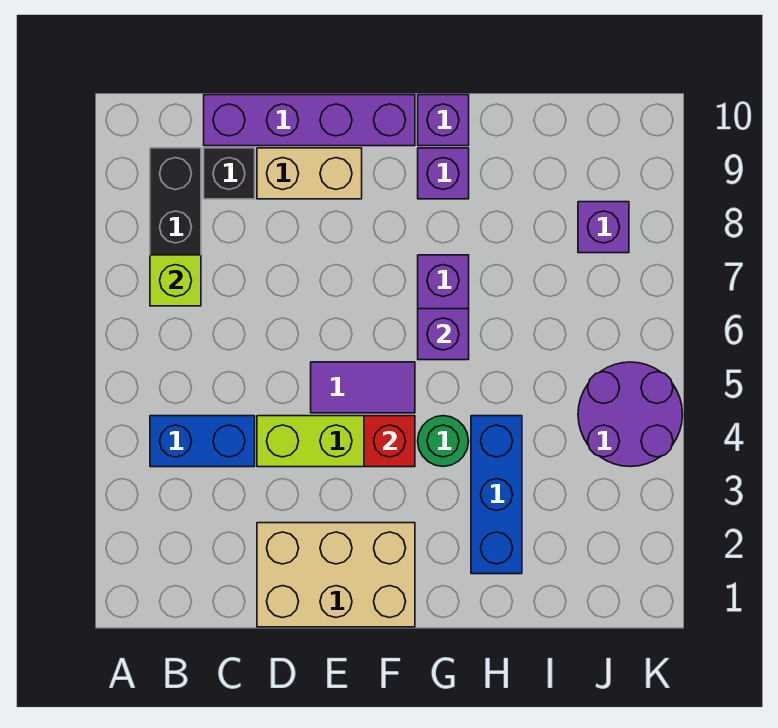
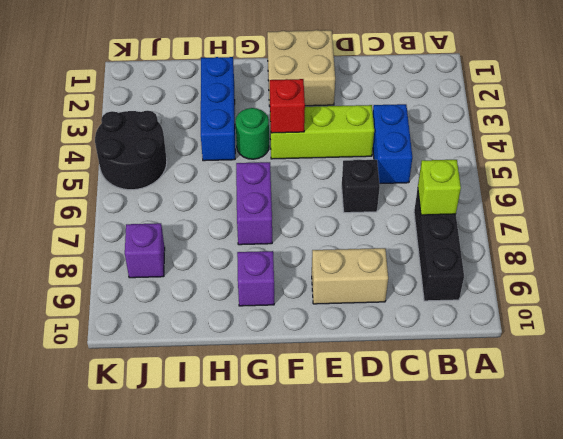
blue 1x2 brick [150,416,255,467] -> blue 1x2 brick turned to [373,104,412,184]
black 1x1 brick [204,148,255,199] -> black 1x1 brick moved to [342,160,380,213]
purple 1x4 brick [204,95,415,146] -> none
tan 2x3 brick [257,523,415,627] -> tan 2x2 brick [267,30,335,106]
purple 1x2 tile [311,362,415,413] -> none
purple 1x1 brick [418,309,469,360] -> none
purple 1x1 brick [418,95,469,146] -> none
purple 2x2 round brick [578,362,683,467] -> black 2x2 round brick [95,111,167,190]

